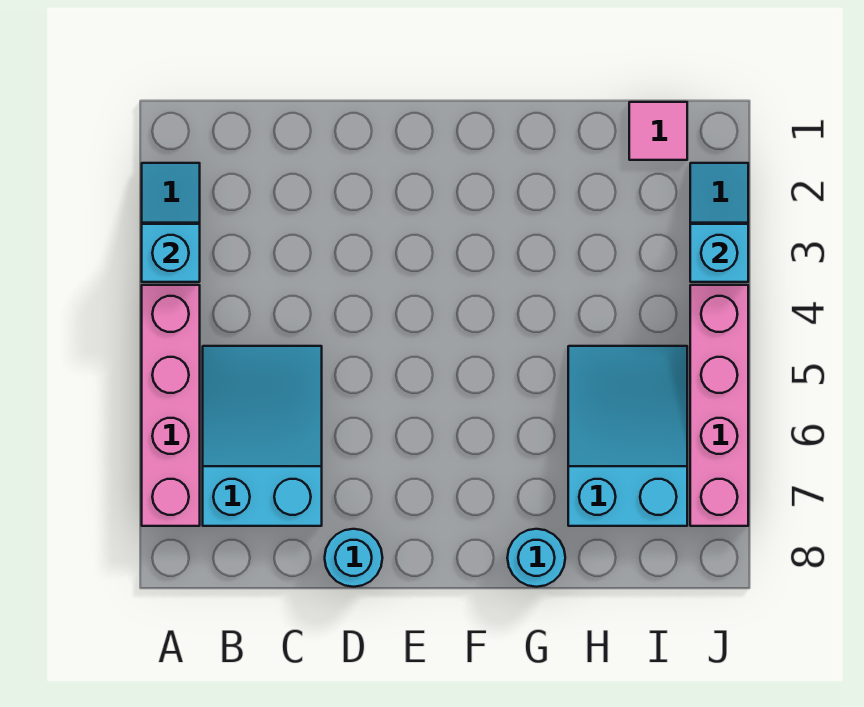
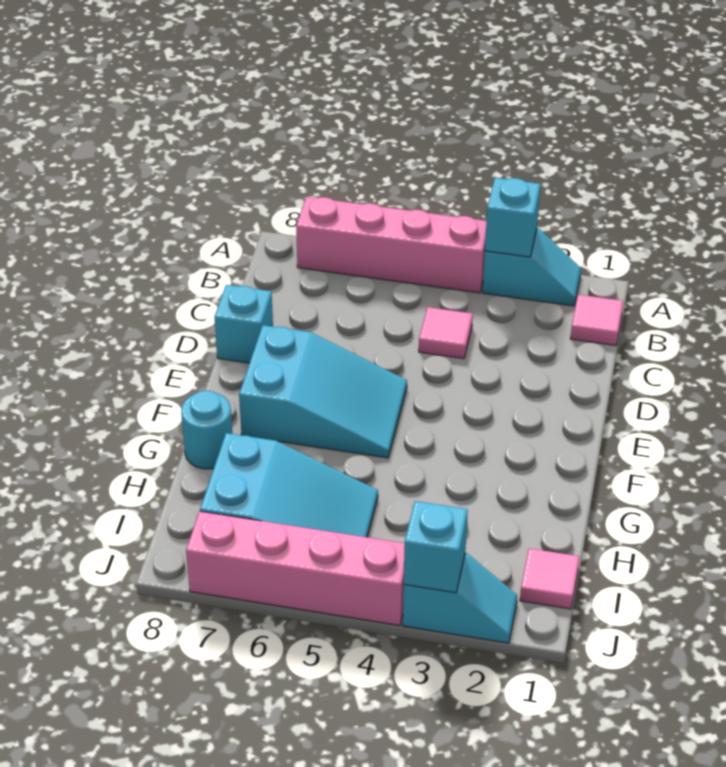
none -> pink 1x1 tile [571,295,623,346]
cyan 2x3 slope [203,346,322,526] -> cyan 2x3 slope moved to [239,325,407,458]
none -> pink 1x1 tile [419,307,473,359]
cyan 1x1 round brick [325,529,382,587] -> cyan 1x1 brick [215,285,273,363]

